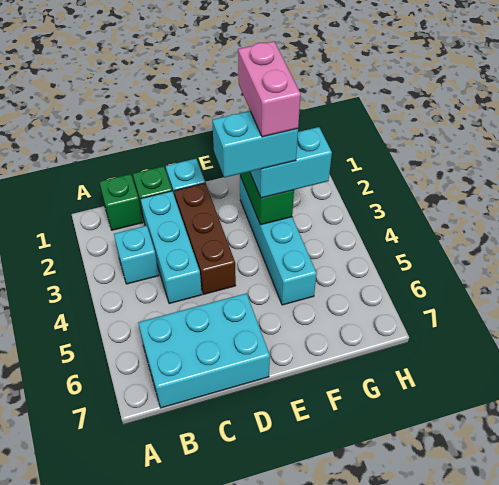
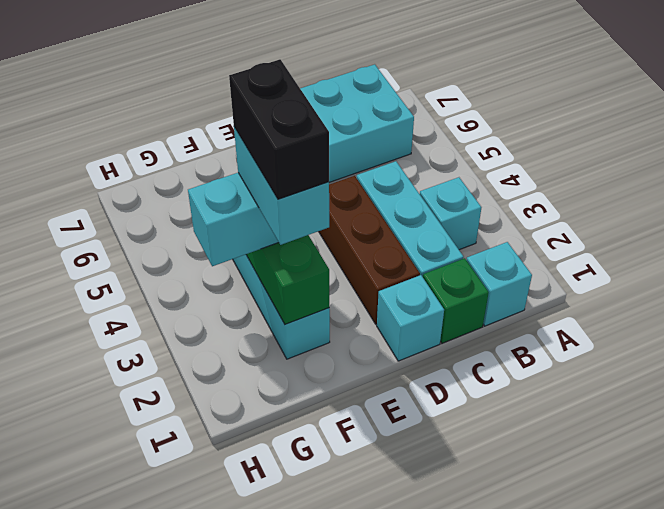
green 1x1 brick [100,174,143,230] -> cyan 1x1 brick [466,242,532,326]
cyan 1x2 brick [212,111,298,178] -> cyan 1x2 brick turned to [234,127,329,245]
pink 1x2 brick [238,41,301,137] -> black 1x2 brick [229,59,329,199]

